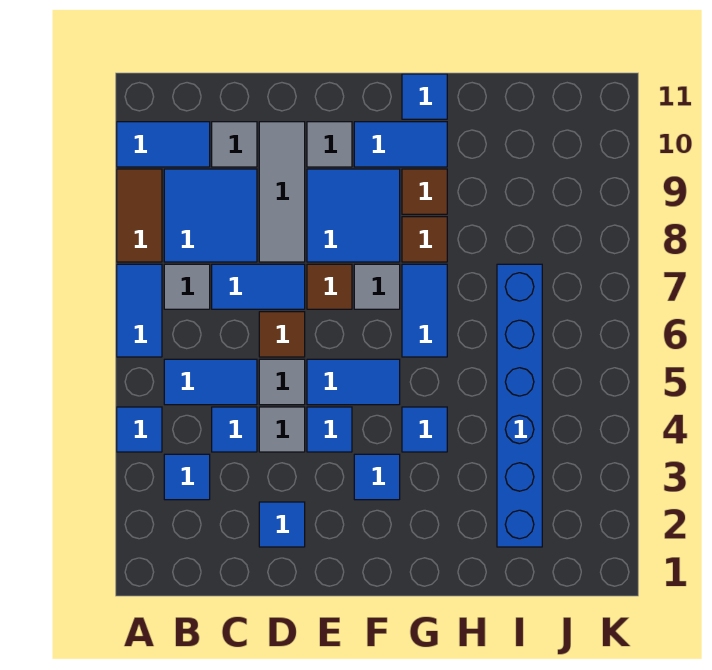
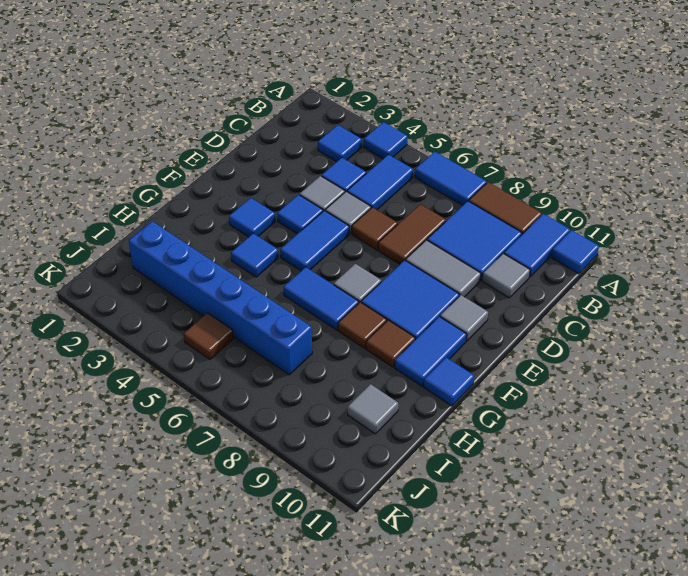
grey 1x1 tile [164,264,210,309] -> grey 1x1 tile moved to [348,384,398,434]
blue 1x2 tile [212,264,305,309] -> brown 1x2 tile [378,204,446,264]
blue 1x1 tile [259,502,305,547] -> blue 1x1 tile moved to [551,230,599,274]
grey 1x3 tile [259,122,305,262] -> grey 1x2 tile [406,240,481,297]
brown 1x1 tile [307,264,352,309] -> brown 1x1 tile moved to [184,313,234,360]

